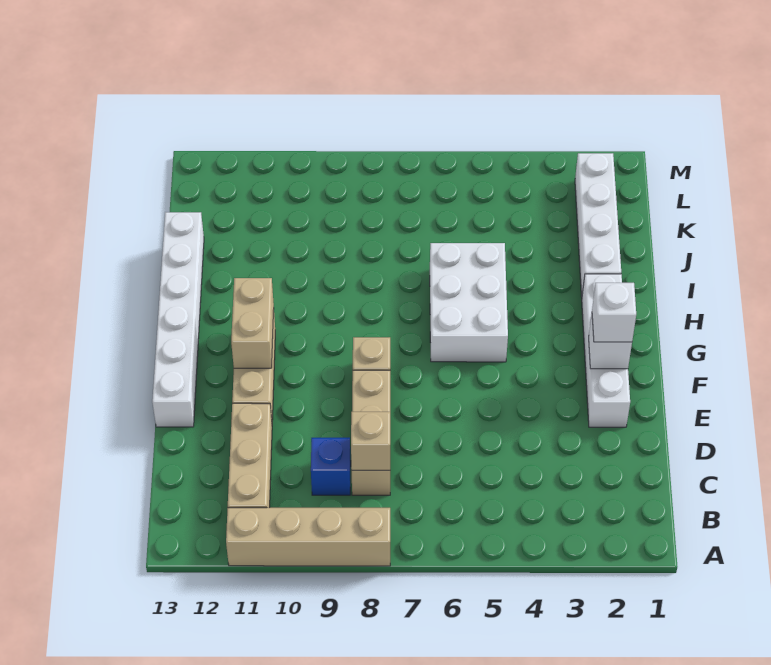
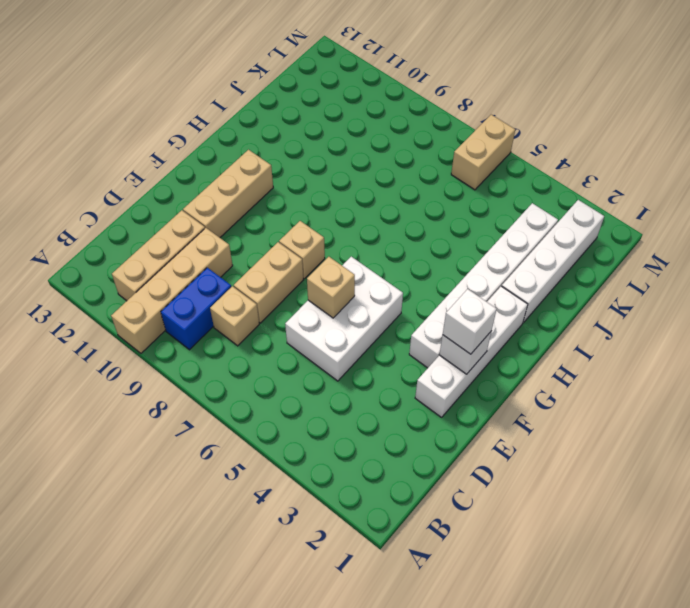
tan 1x4 brick [226,508,390,566] -> tan 1x4 brick turned to [111,228,233,353]
tan 1x1 brick [351,412,390,470] -> tan 1x1 brick moved to [307,257,355,318]
blue 1x1 brick [311,438,351,495] -> blue 1x2 brick [161,268,231,350]
white 1x6 brick [152,212,204,427] -> white 1x6 brick moved to [409,203,558,368]
tan 1x2 brick [231,278,274,368] -> tan 1x2 brick moved to [451,115,515,190]
white 2x3 brick [430,243,508,362] -> white 2x3 brick moved to [285,257,403,381]

